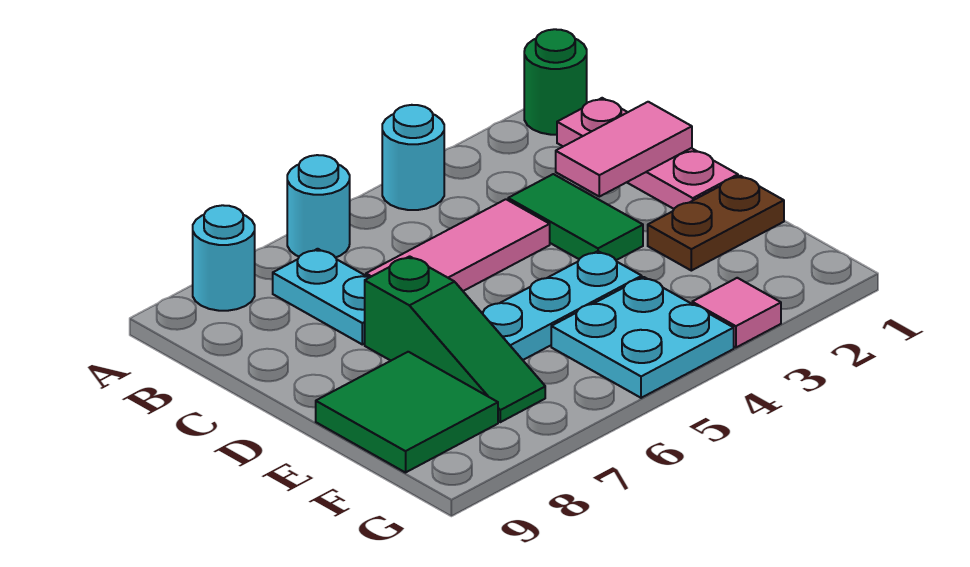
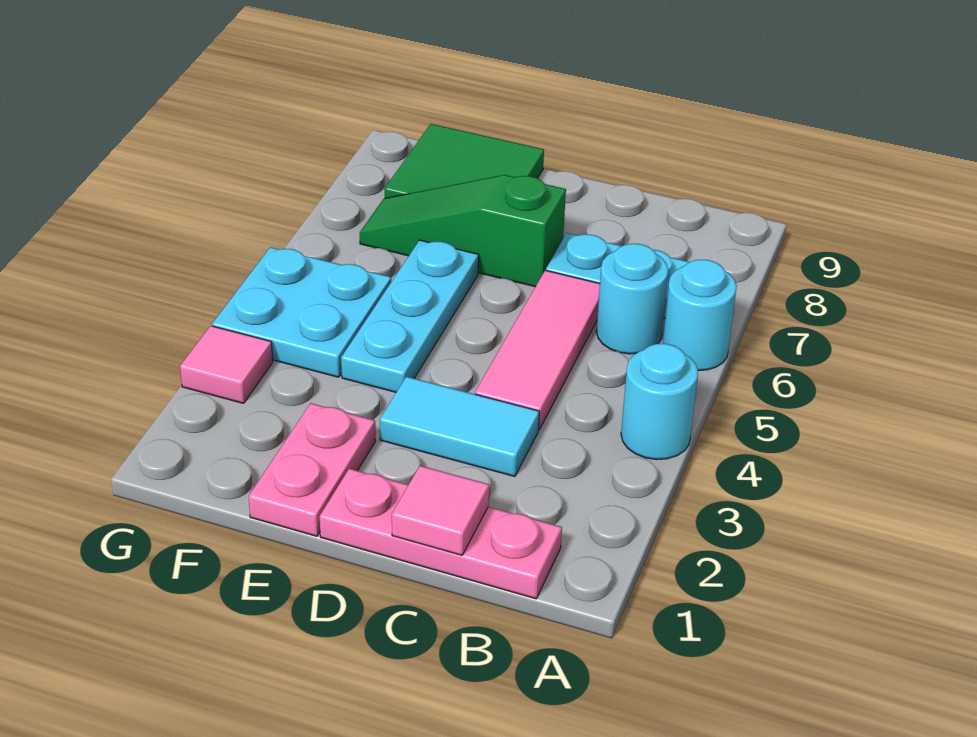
green 1x1 round brick [524,29,587,135] -> none
cyan 1x1 round brick [193,205,255,311] -> cyan 1x1 round brick moved to [596,244,668,354]
pink 1x2 tile [556,102,692,197] -> pink 1x1 tile [392,466,489,555]
green 1x2 tile [508,174,643,260] -> cyan 1x2 tile [380,377,539,476]
brown 1x2 plate [648,176,784,271] -> pink 1x2 plate [249,403,376,536]

